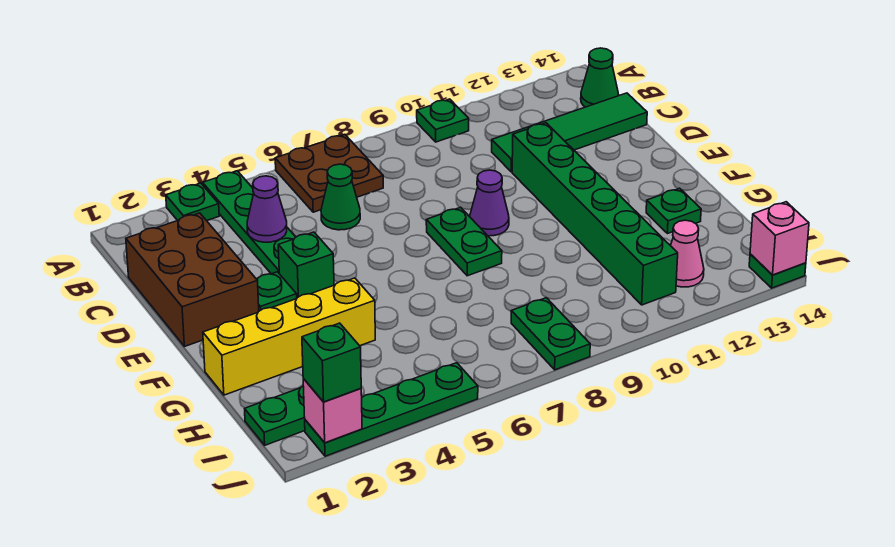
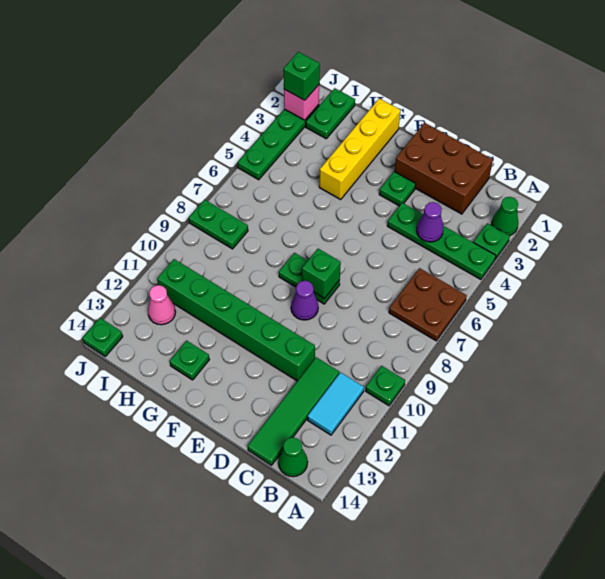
none -> cyan 1x2 tile [308,372,364,435]
green 1x1 cone [321,164,360,230] -> green 1x1 cone moved to [492,197,518,235]
green 1x1 brick [278,232,334,298] -> green 1x1 brick moved to [302,249,341,299]
pink 1x1 brick [750,202,809,275] -> none

